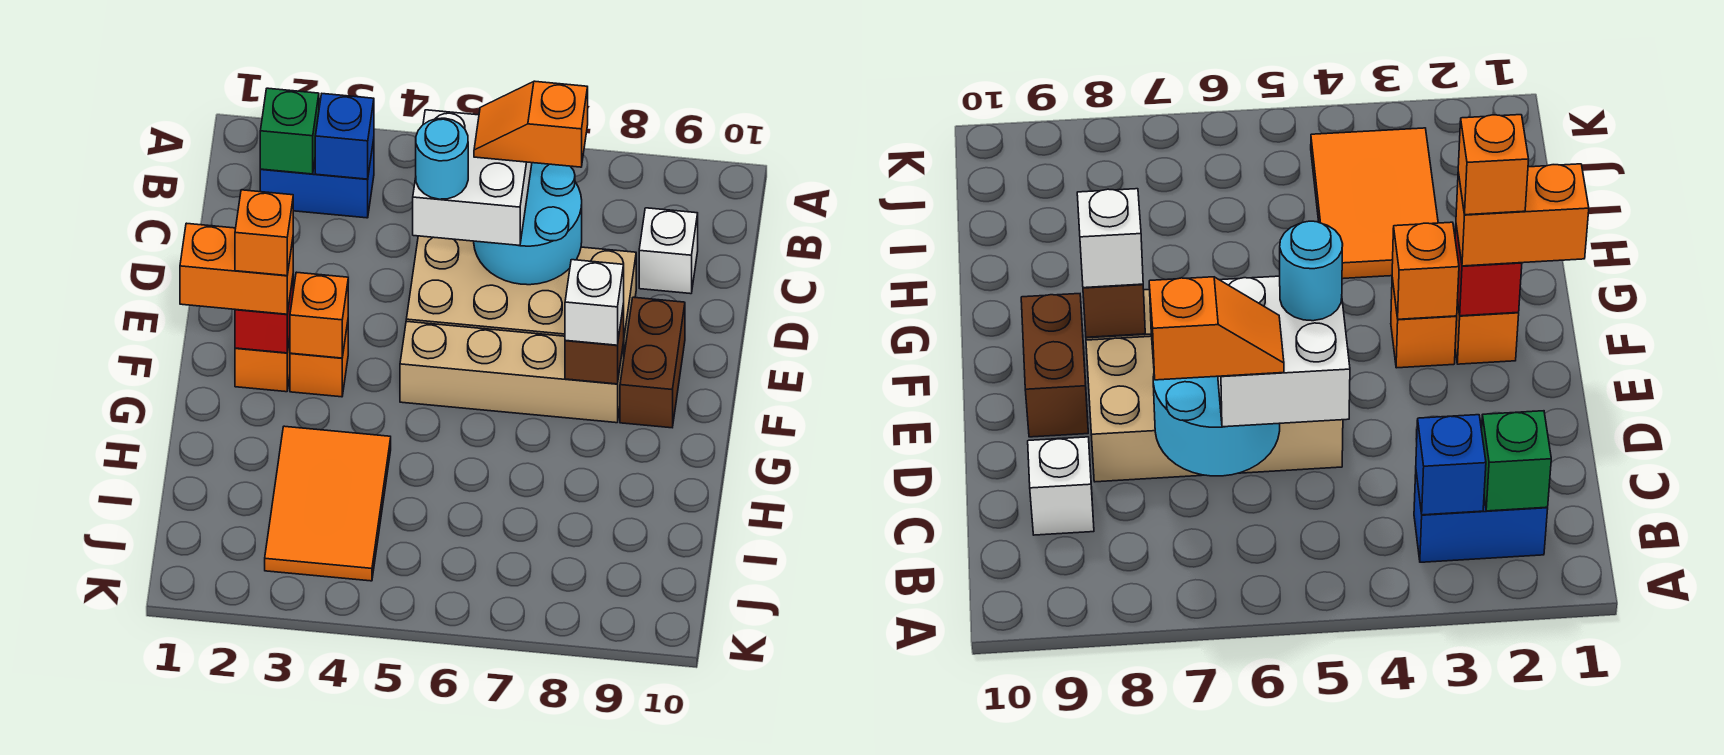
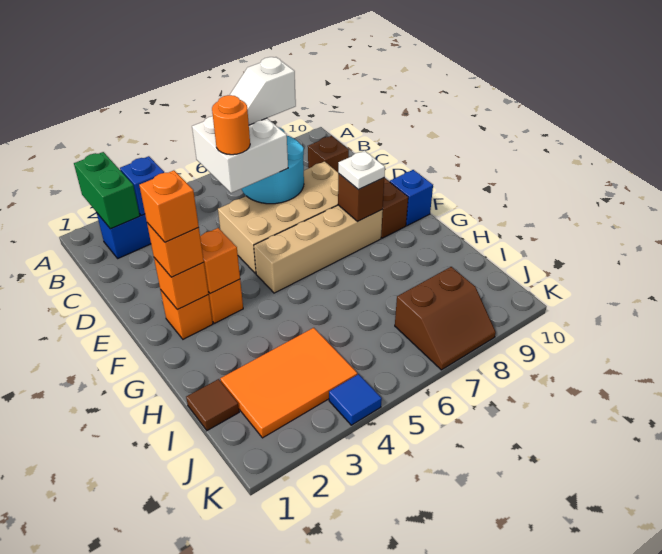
green 1x1 brick [260,88,319,174] -> green 1x2 brick [74,152,140,229]
orange 1x2 slope [474,81,588,167] -> white 1x2 slope [230,57,296,125]
white 1x1 brick [639,208,698,294] -> brown 1x1 brick [308,136,349,172]
cyan 1x1 round brick [416,118,468,199] -> orange 1x1 round brick [212,95,250,155]
orange 1x2 brick [180,223,293,314] -> orange 1x1 brick [147,223,204,277]
red 1x1 brick [235,279,293,353] -> orange 1x1 brick [154,258,208,310]
white 1x1 brick [565,260,624,345] -> white 1x1 plate [338,151,385,190]
none -> blue 1x1 brick [390,170,433,226]
orange 2x3 tile [265,426,391,581] -> orange 2x3 tile turned to [220,328,357,438]
none -> brown 1x1 tile [186,379,239,431]
none -> brown 2x2 slope [395,267,496,370]
none -> blue 1x1 tile [329,374,382,425]

